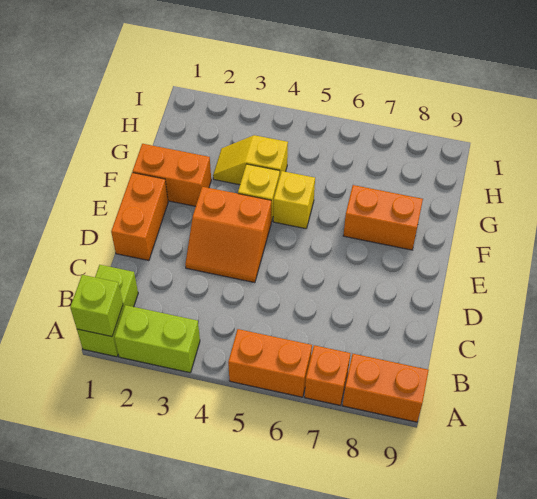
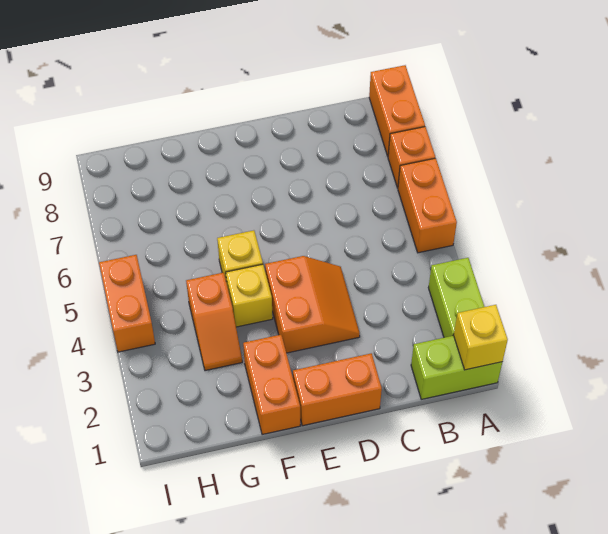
lime 1x1 brick [70,275,123,337] -> yellow 1x1 brick [454,305,508,370]
orange 1x2 brick [343,185,423,250] -> orange 1x2 brick moved to [99,255,155,352]
yellow 1x2 slope [213,135,288,185] -> orange 1x2 slope [186,273,242,371]

